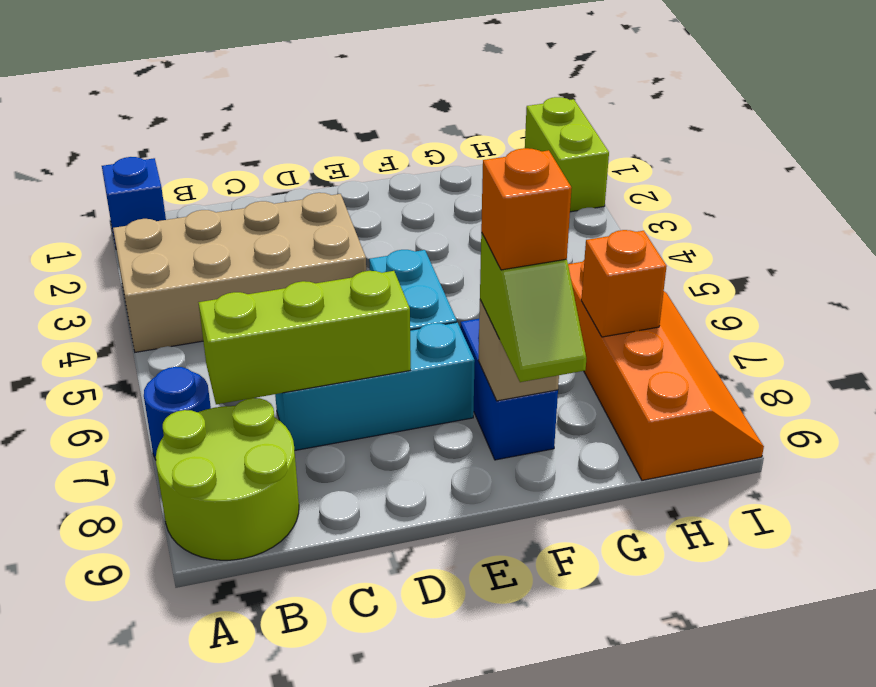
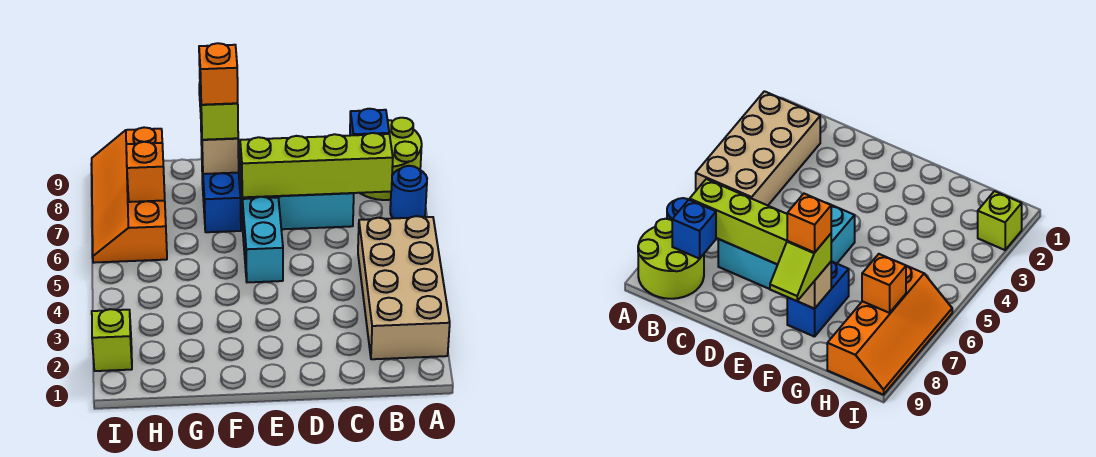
blue 1x1 brick [102,157,166,247] -> blue 1x1 brick moved to [350,109,389,136]
tan 2x4 brick [113,193,366,352] -> tan 2x4 brick turned to [358,216,450,359]
lime 1x3 brick [198,271,411,404] -> lime 1x4 brick [240,133,393,197]
lime 1x2 brick [525,97,609,212] -> lime 1x1 brick [92,309,132,371]

